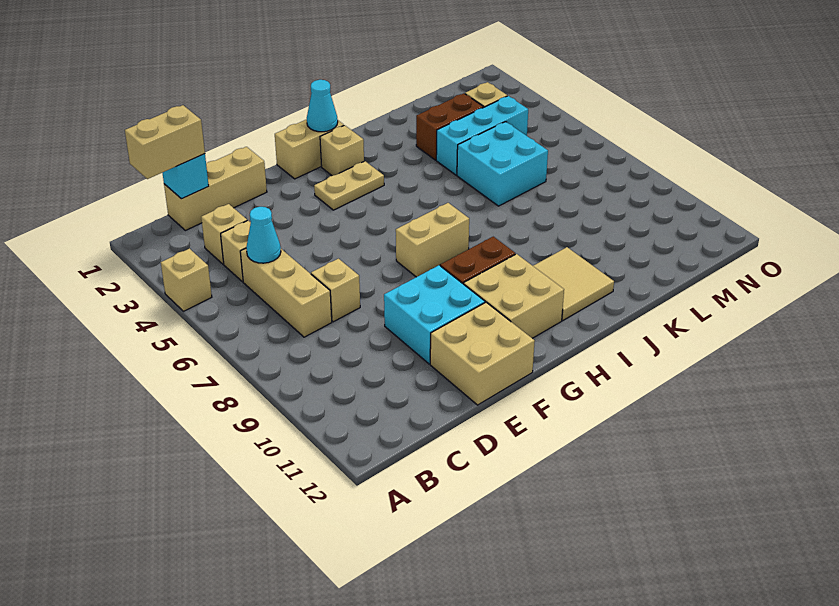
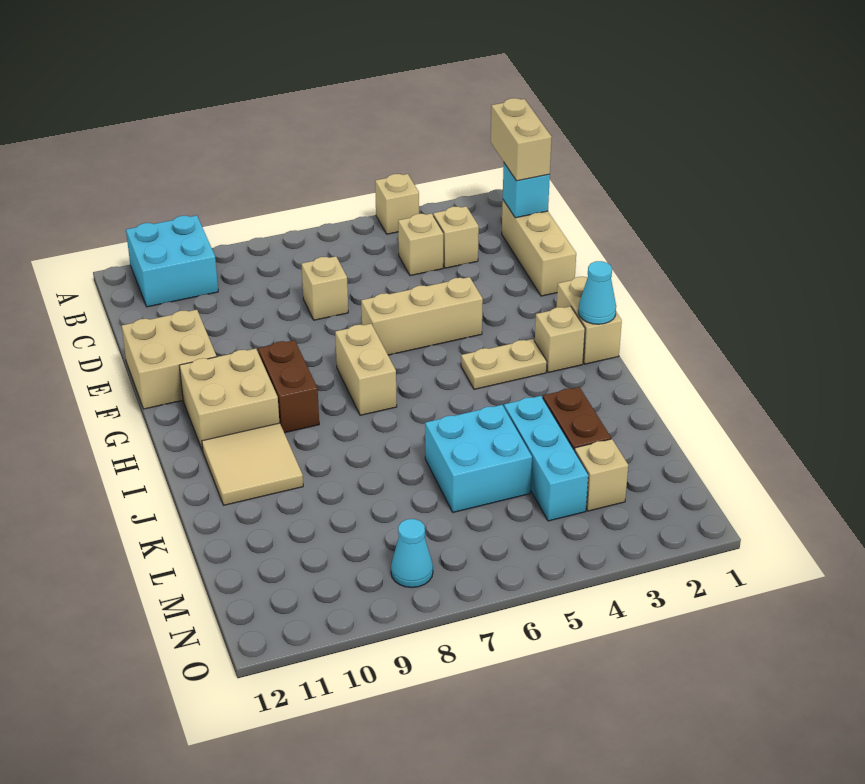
tan 1x3 brick [240,248,332,337] -> tan 1x3 brick moved to [361,277,483,355]
cyan 1x1 cone [246,207,281,263] -> cyan 1x1 cone moved to [391,519,433,588]
cyan 2x2 brick [384,265,485,364] -> cyan 2x2 brick moved to [126,215,218,307]
tan 1x2 plate [314,161,384,210] -> tan 1x2 plate turned to [461,339,547,389]

